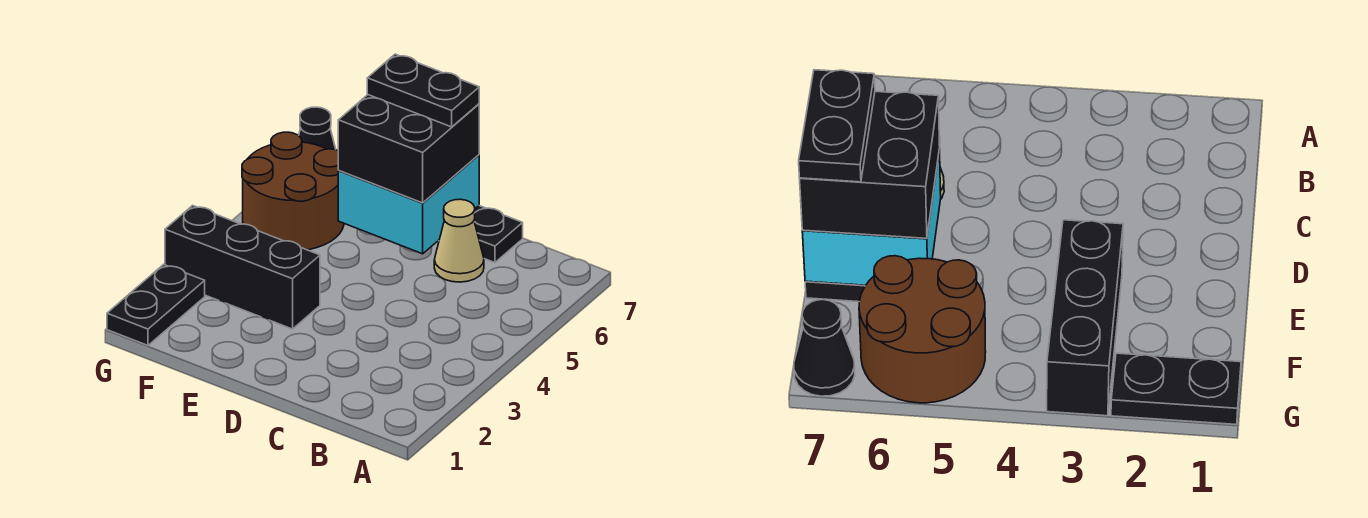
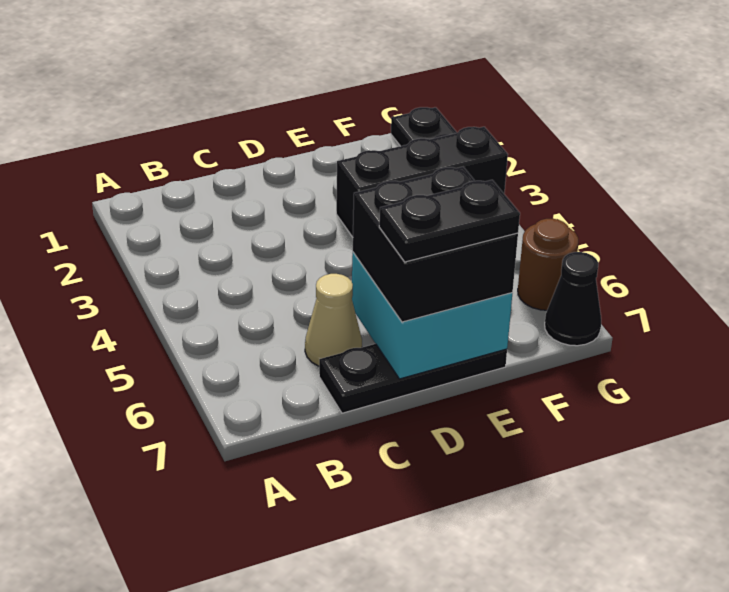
brown 2x2 round brick [242,132,344,250] -> brown 1x1 round brick [518,219,578,310]

